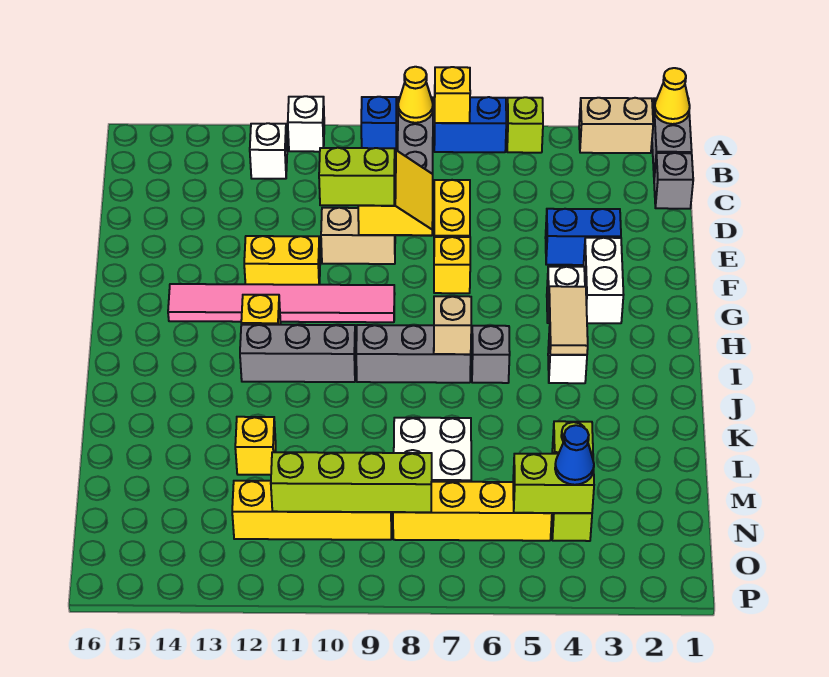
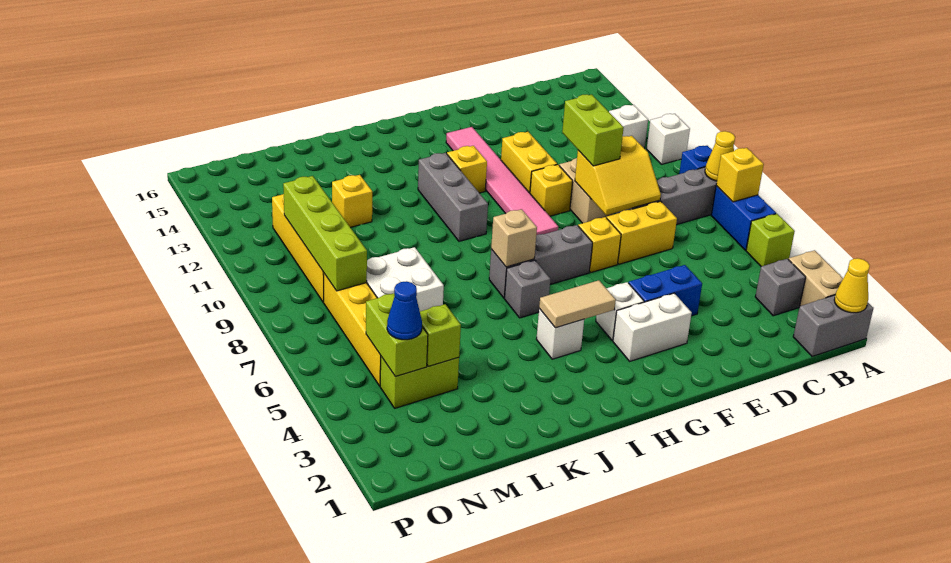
grey 1x1 brick [654,153,693,209] -> grey 1x1 brick moved to [755,259,806,316]
blue 1x2 brick [545,209,621,265] -> blue 1x2 brick turned to [629,265,702,316]
none -> yellow 1x1 brick [530,165,573,216]
grey 1x3 brick [356,325,471,383] -> grey 1x3 brick turned to [489,225,593,298]

